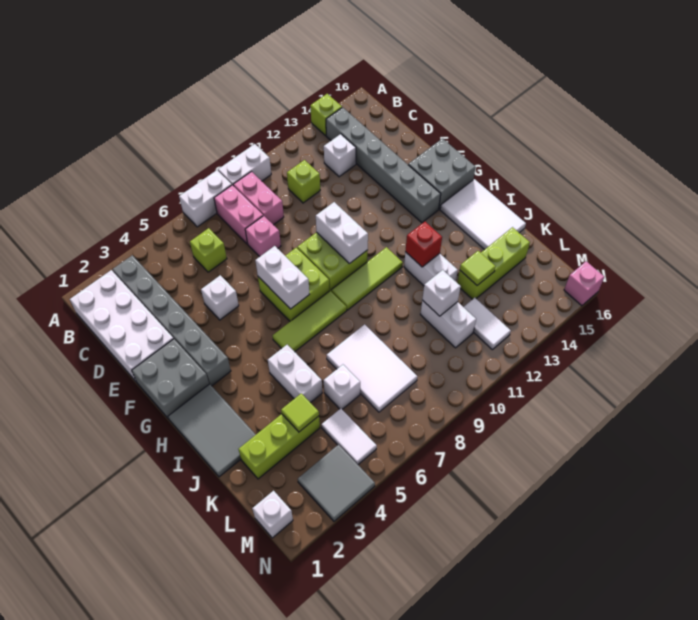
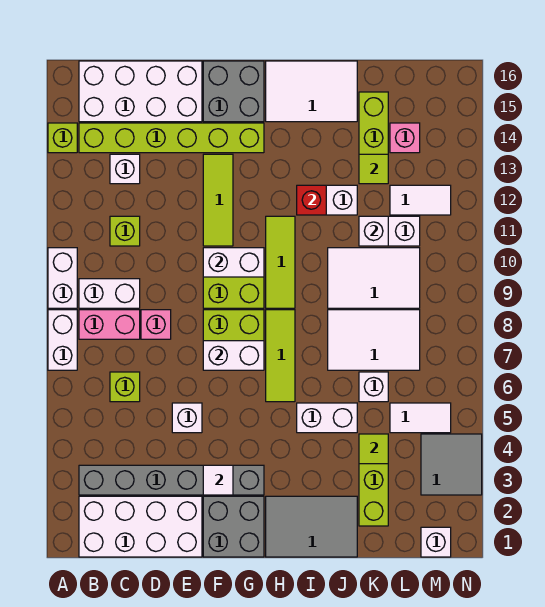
pink 1x2 brick [233,172,284,225] -> white 1x2 brick [79,279,140,308]
grey 1x6 brick [326,107,441,223] -> lime 1x6 brick [79,123,264,153]
none -> white 2x4 brick [79,61,202,122]
none -> white 1x1 tile [203,465,233,495]
none -> lime 1x3 tile [203,154,233,246]
none -> white 2x3 tile [328,248,420,308]
pink 1x1 brick [564,261,604,306] -> pink 1x1 brick moved to [390,123,420,153]

